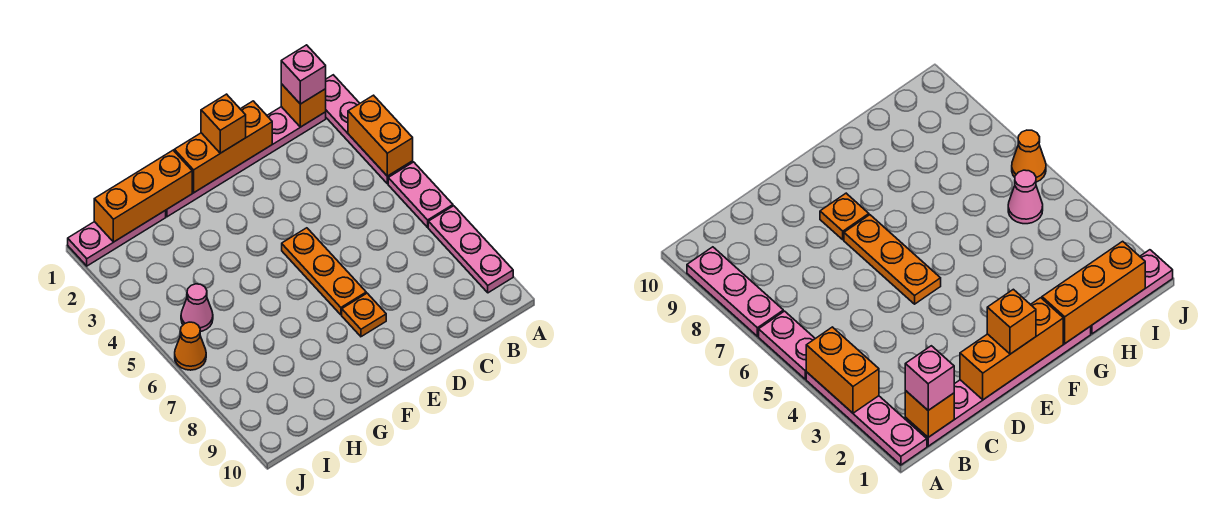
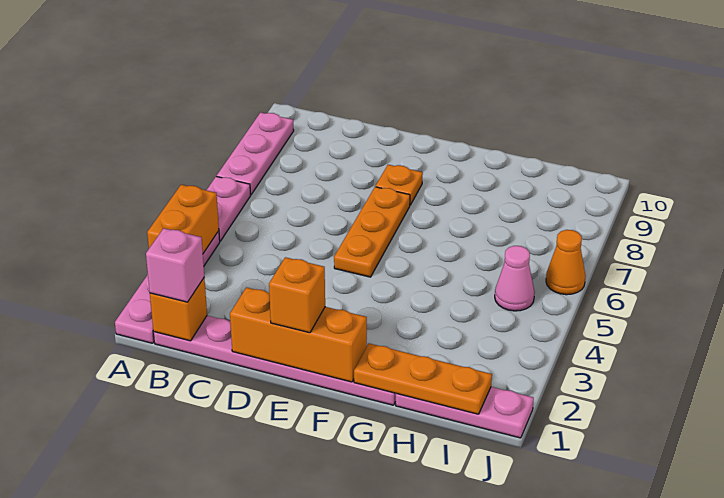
orange 1x3 brick [94,150,192,242] -> orange 1x3 plate [354,343,492,414]

